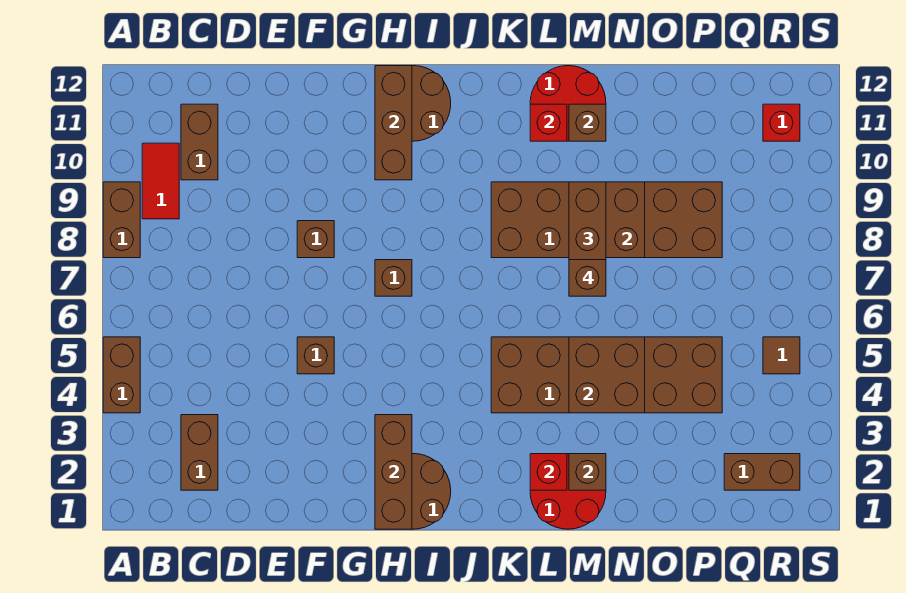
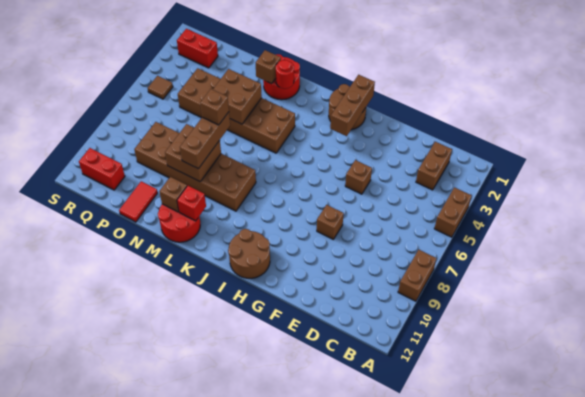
red 1x2 tile [142,143,179,219] -> red 1x2 tile moved to [119,181,158,222]
brown 1x2 brick [181,104,218,180] -> none
brown 1x1 brick [375,260,412,296] -> none
brown 1x3 brick [375,66,412,180] -> none
red 1x1 brick [530,454,567,490] -> red 1x1 round brick [276,60,294,89]
brown 1x2 brick [724,454,800,490] -> red 1x2 brick [177,29,218,68]
red 1x1 brick [763,104,800,141] -> red 1x2 brick [79,148,125,190]

